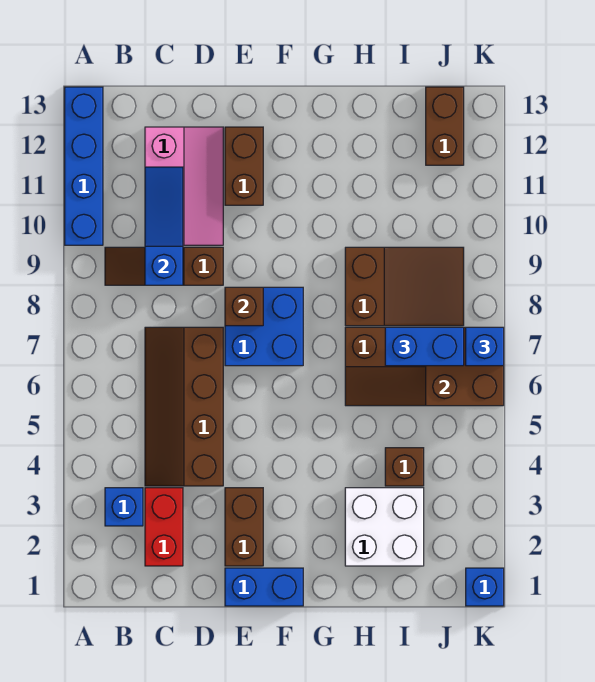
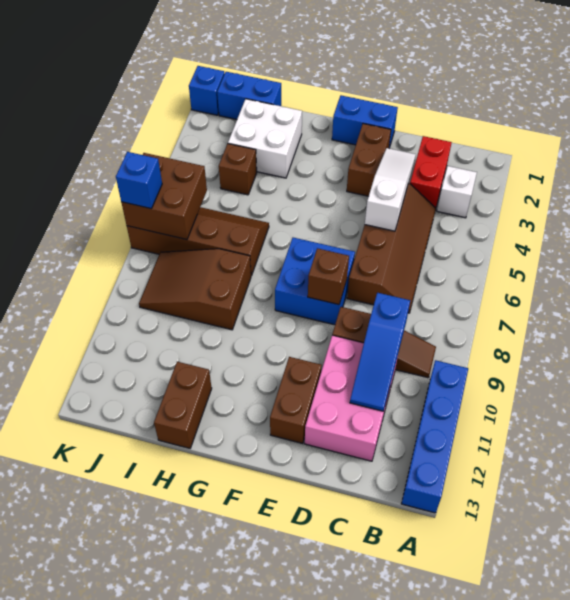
blue 1x1 brick [105,488,143,526] -> white 1x1 brick [437,166,477,218]
pink 2x3 slope [145,127,223,245] -> pink 2x3 brick [305,335,398,461]
none -> white 1x3 slope [365,148,416,231]
blue 1x2 brick [385,327,464,366] -> blue 1x2 brick moved to [217,72,281,119]
brown 1x2 brick [426,87,464,165] -> brown 1x2 brick moved to [154,362,212,448]

